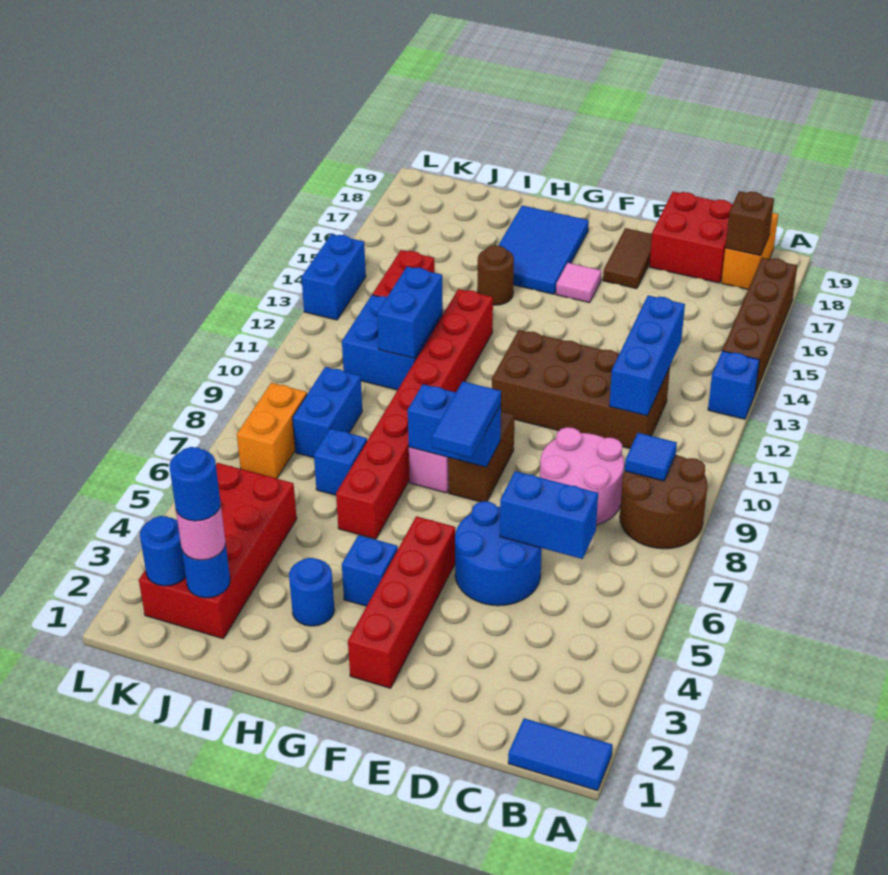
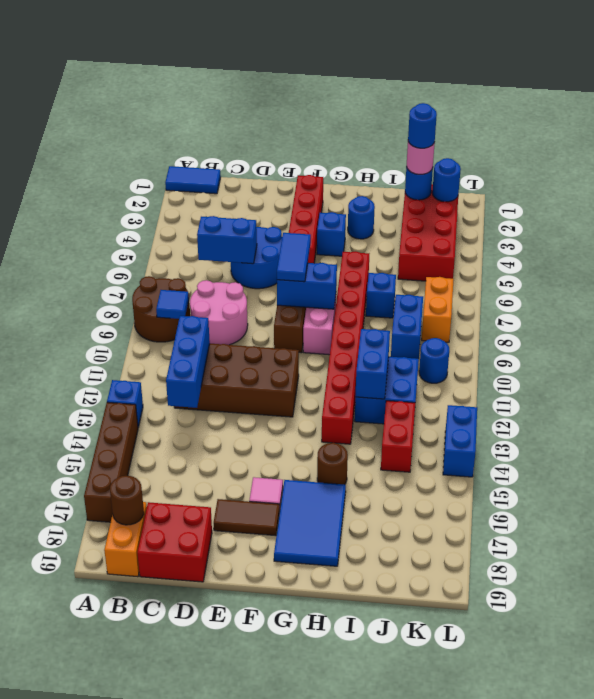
brown 1x1 brick [725,191,774,256] -> brown 1x1 round brick [110,476,144,525]
brown 1x2 tile [603,228,652,289] -> brown 1x2 tile turned to [214,499,280,536]
none -> blue 1x1 round brick [419,338,449,383]

